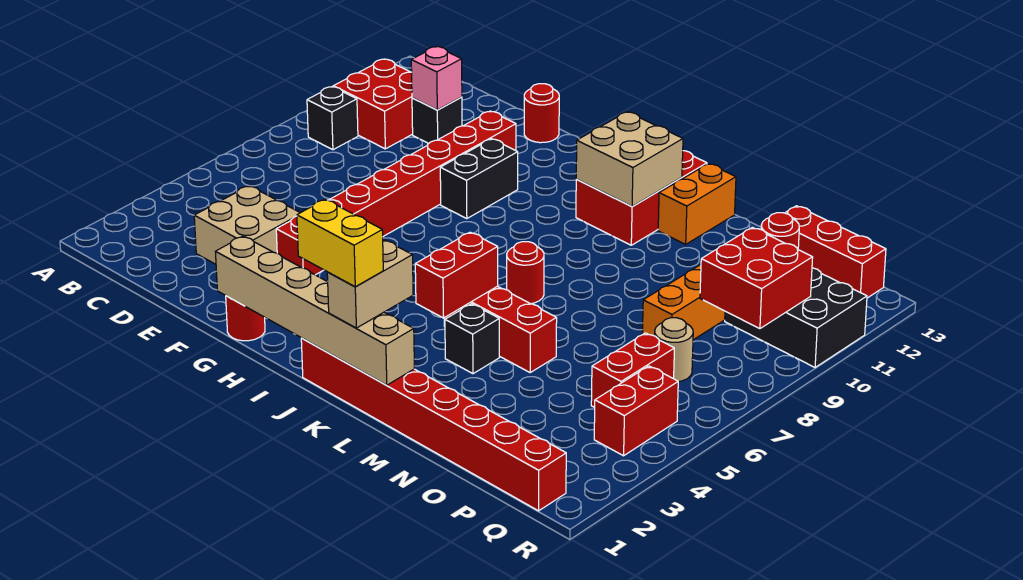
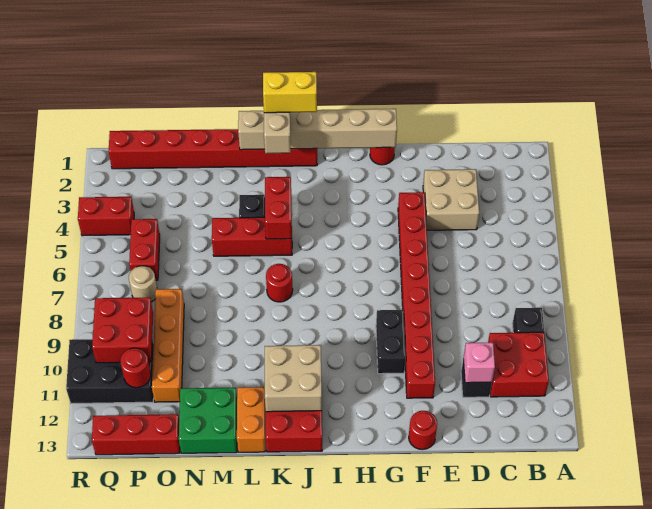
none -> green 2x2 brick [179,388,237,453]
red 1x2 brick [594,366,678,456] -> red 1x2 brick turned to [78,197,134,236]

